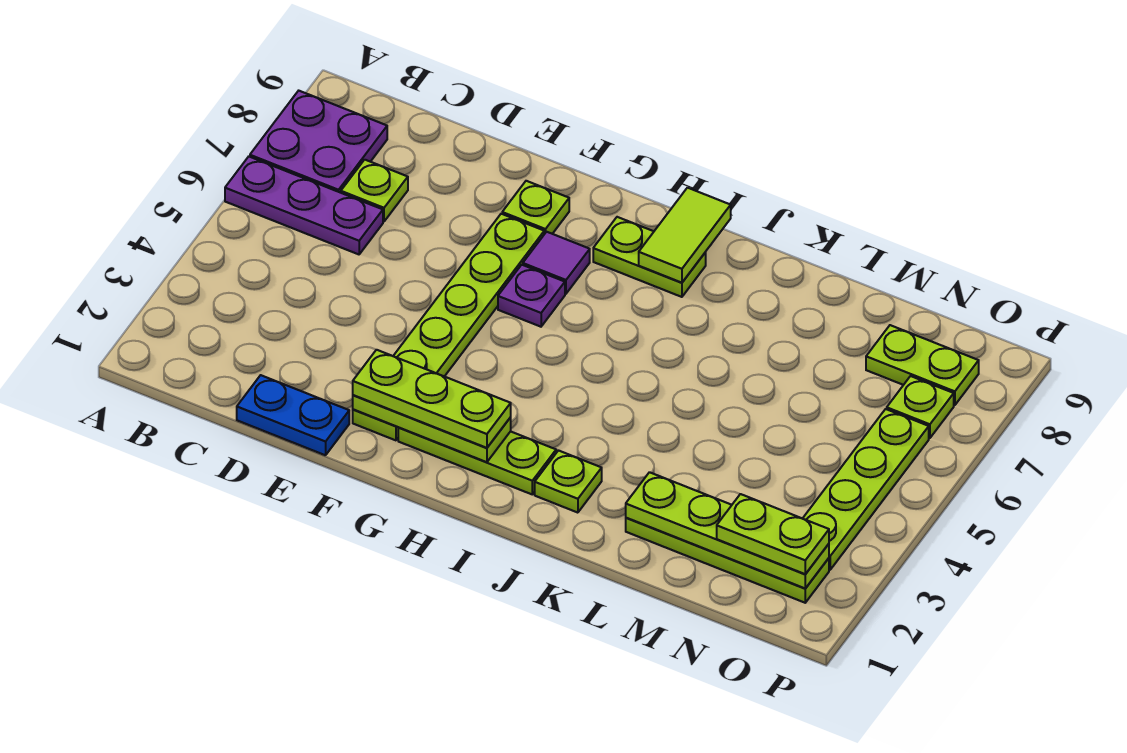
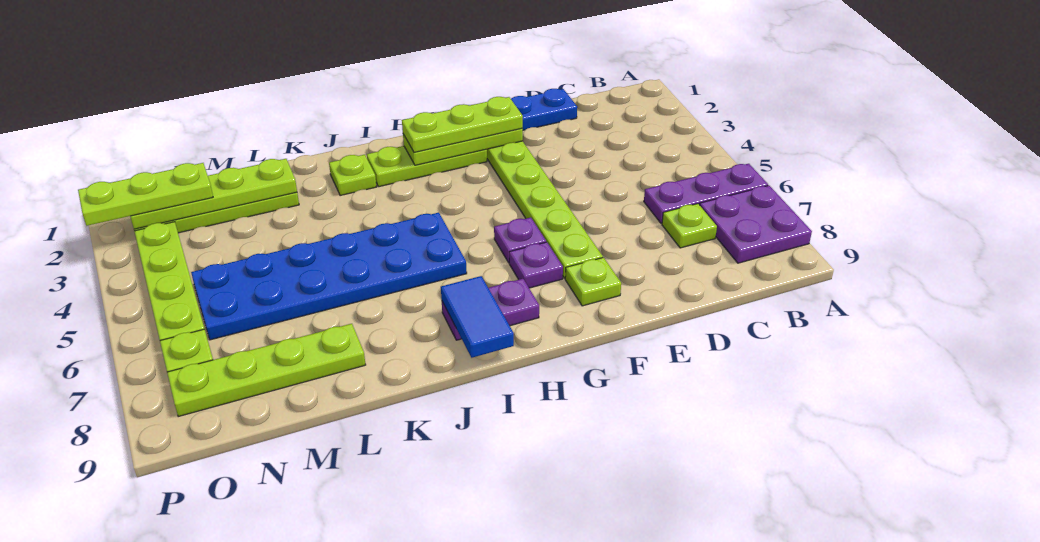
purple 1x1 tile [523,232,590,294] -> purple 1x1 plate [509,242,563,288]
lime 1x2 plate [593,217,706,297] -> purple 1x2 plate [442,279,539,340]
none -> blue 2x6 plate [191,213,467,340]
lime 1x2 tile [639,188,731,283] -> blue 1x2 tile [441,276,514,358]
lime 1x2 plate [717,494,829,574] -> lime 1x3 plate [78,163,213,226]
lime 1x2 plate [866,325,979,405] -> lime 1x4 plate [167,324,366,417]

